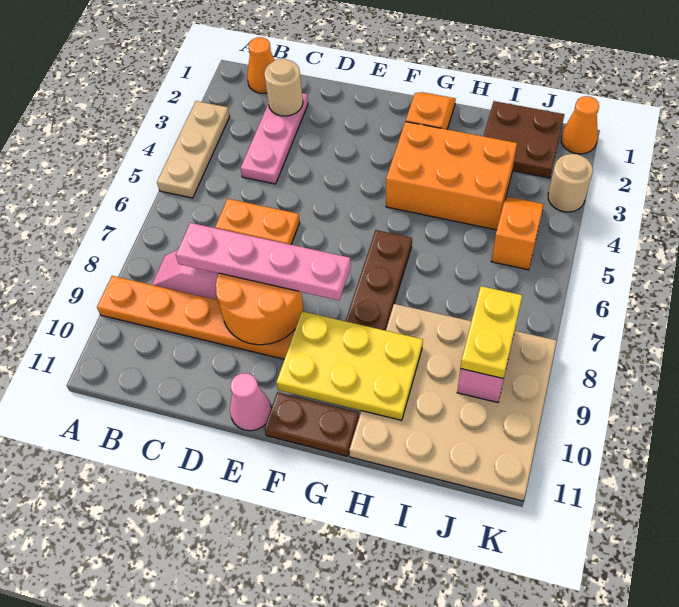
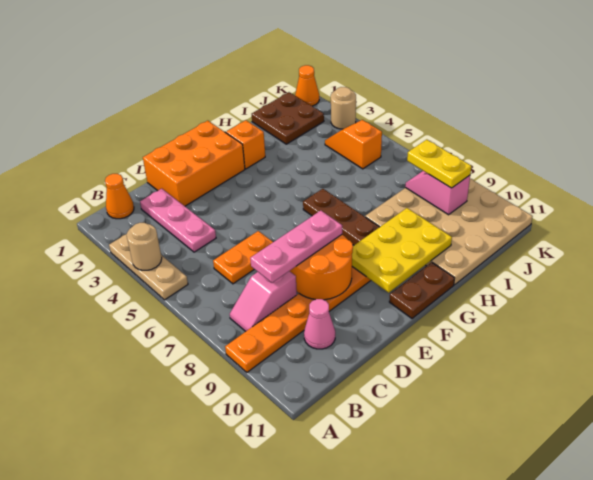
tan 1x1 round brick [264,59,303,116] -> tan 1x1 round brick moved to [127,223,162,270]
pink 1x4 plate [176,223,351,300] -> pink 1x3 plate [250,211,342,283]
pink 1x1 cone [230,373,271,431] -> pink 1x1 cone moved to [304,299,335,349]
orange 2x3 brick [386,122,517,230] -> orange 2x3 brick moved to [143,121,245,206]

